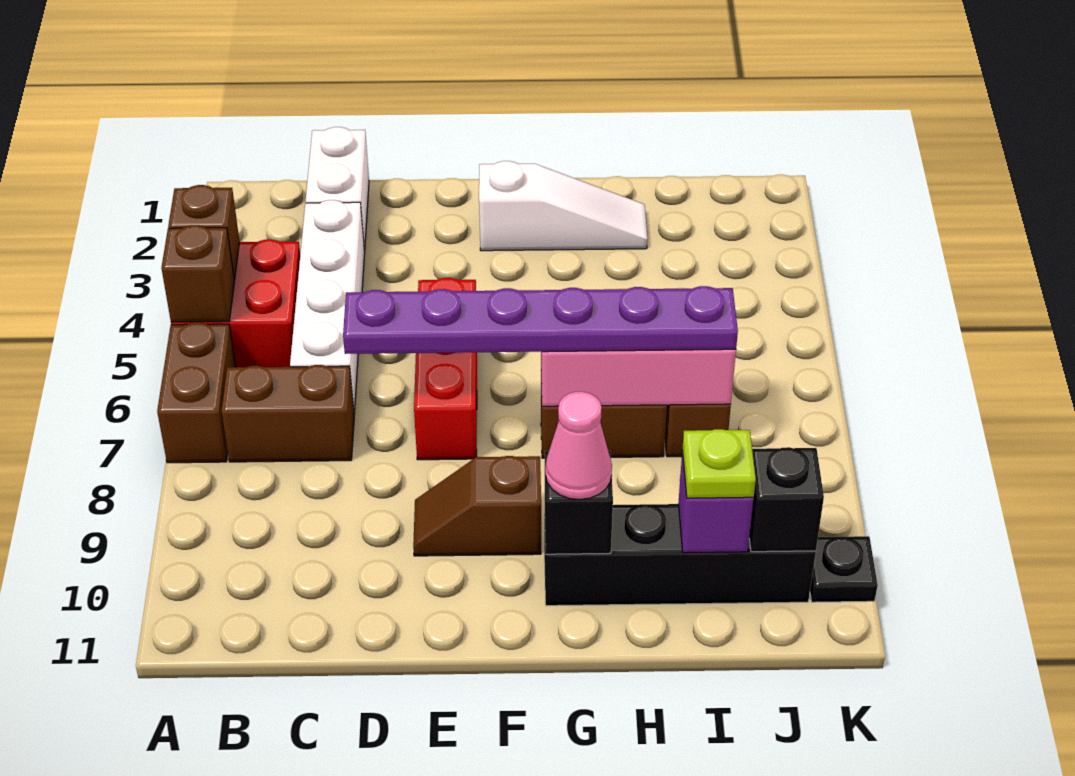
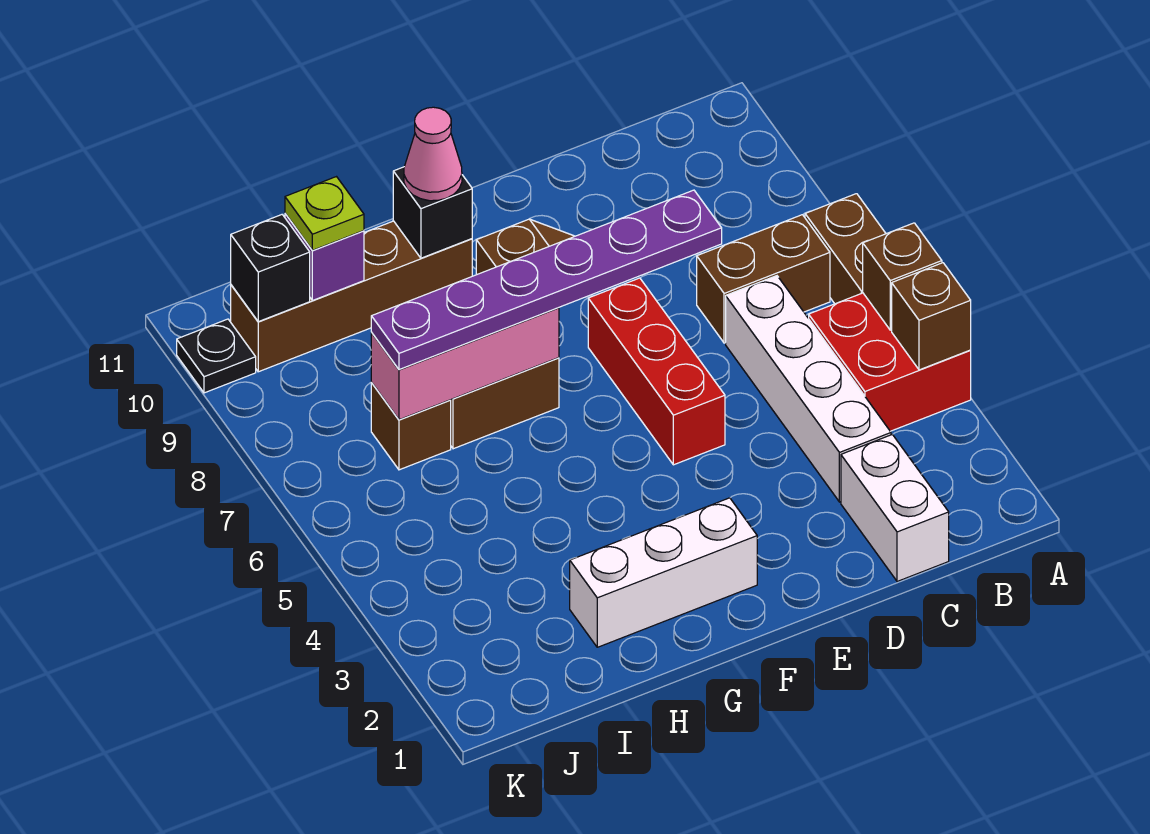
white 1x3 slope [479,161,647,251] -> white 1x3 brick [570,498,757,647]
black 1x4 brick [544,504,816,606] -> brown 1x4 brick [231,221,472,372]

